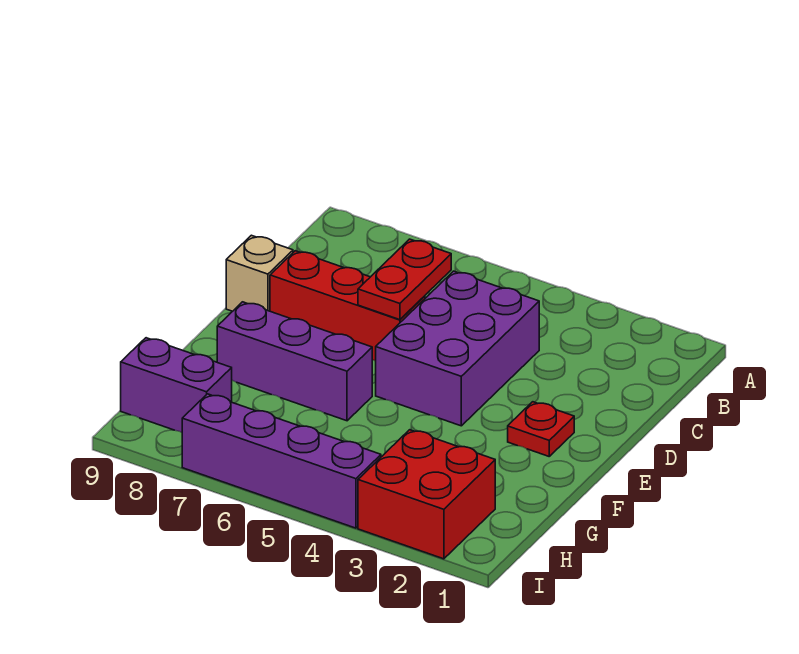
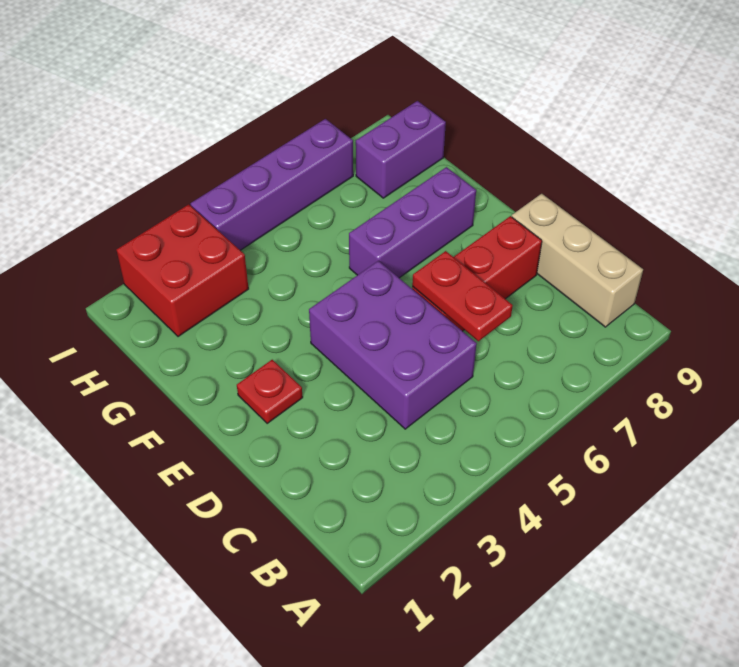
tan 1x1 brick [226,235,293,311] -> tan 1x3 brick [512,194,643,327]

